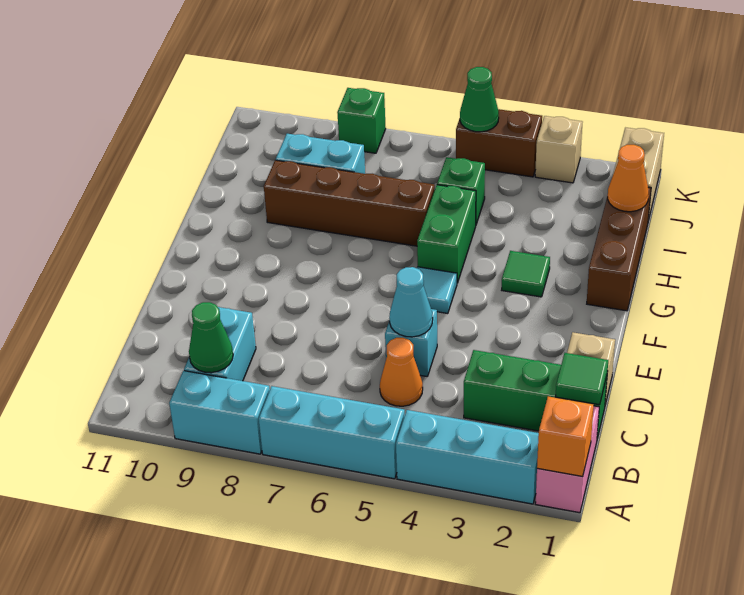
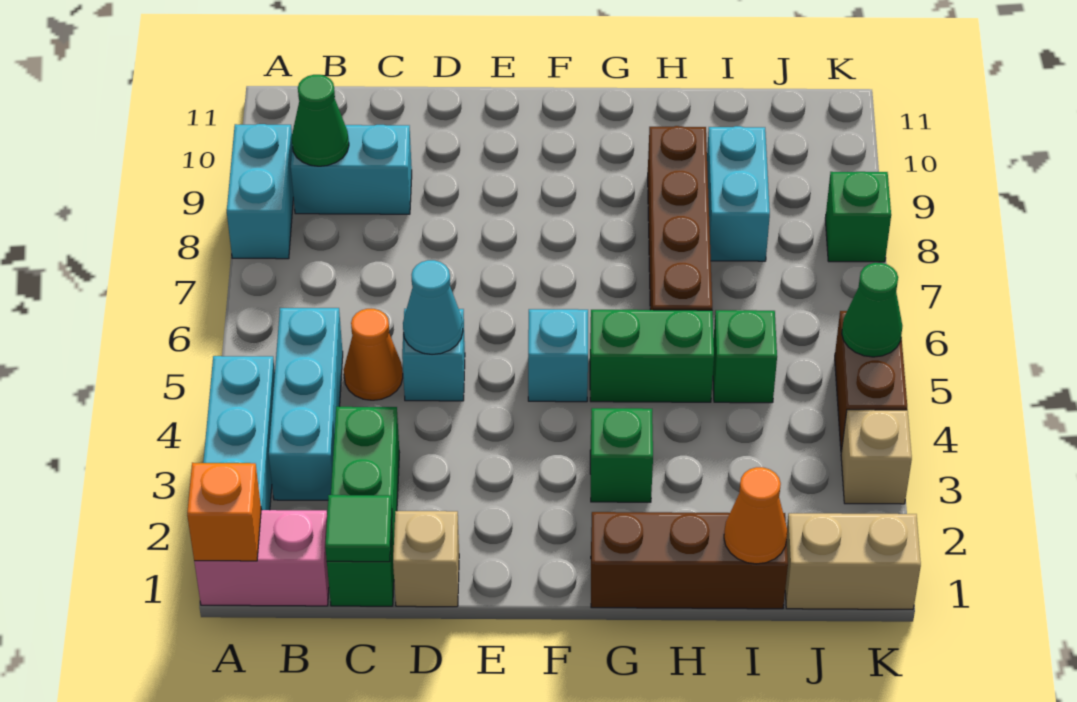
cyan 1x3 brick [259,386,405,479] -> cyan 1x3 brick moved to [269,308,343,500]
cyan 1x1 tile [417,267,457,314] -> cyan 1x1 brick [528,309,588,402]
green 1x1 tile [502,251,550,297] -> green 1x1 brick [590,408,653,502]

